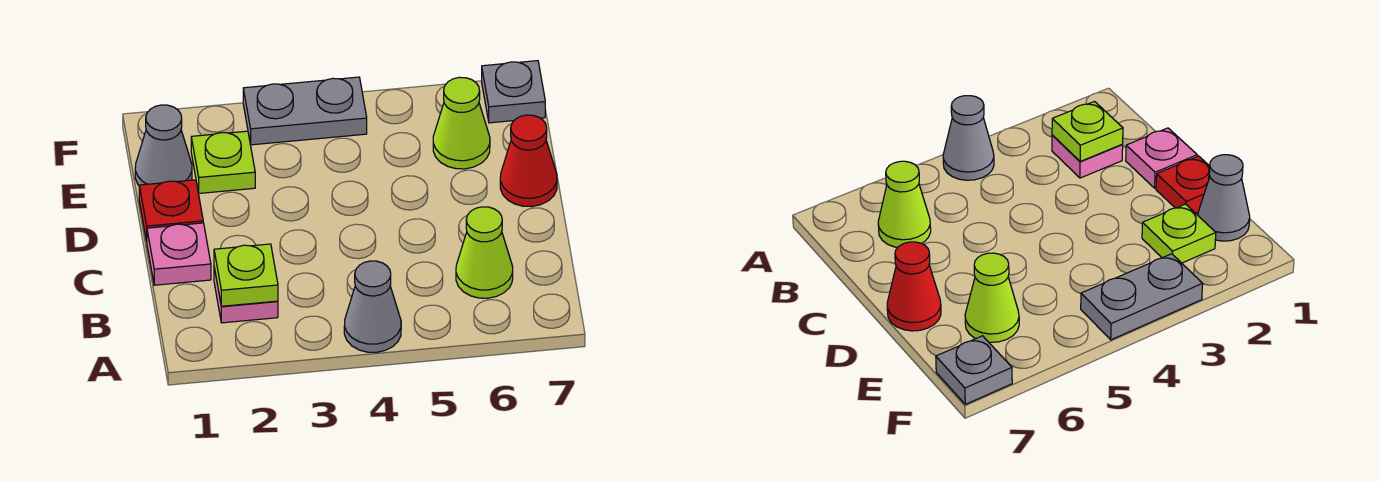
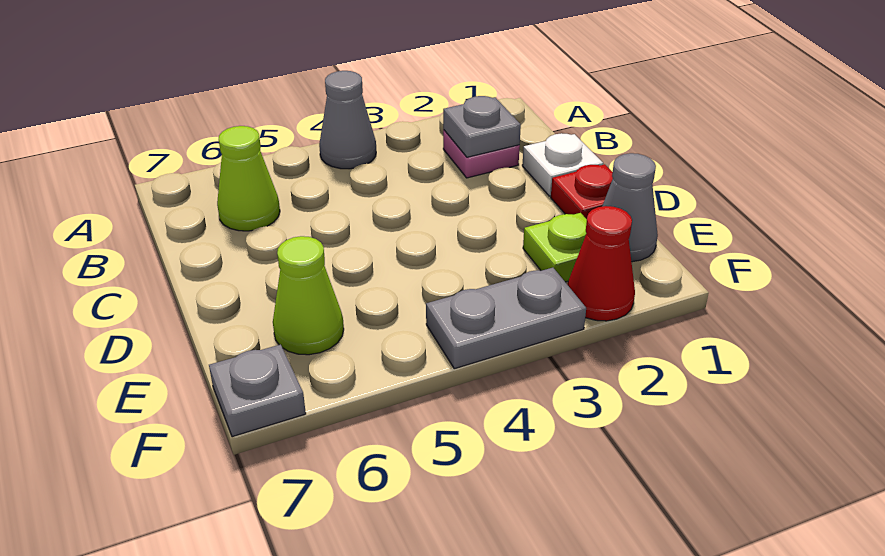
lime 1x1 plate [214,244,278,306] -> grey 1x1 plate [443,96,521,157]
pink 1x1 plate [147,223,211,285] -> white 1x1 plate [522,133,603,196]
red 1x1 cone [500,115,557,207] -> red 1x1 cone moved to [567,206,635,321]

